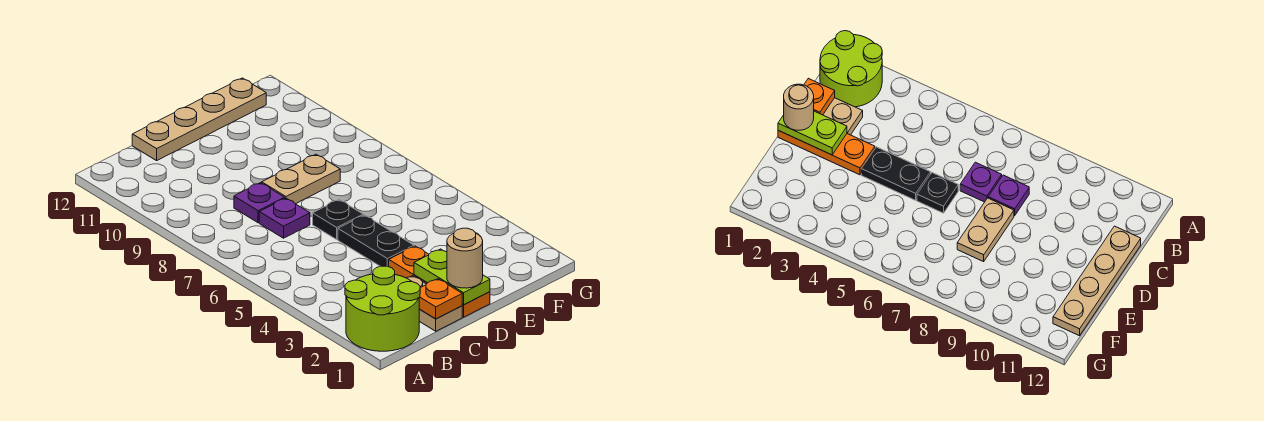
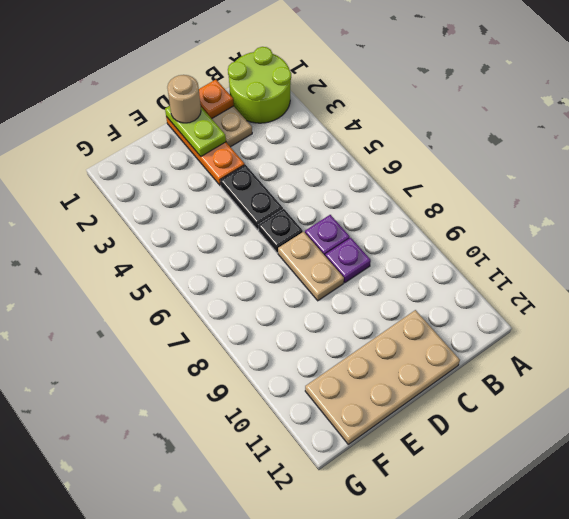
tan 1x4 plate [132,78,266,161] -> tan 2x4 plate [305,310,460,444]
tan 1x2 plate [262,154,340,204] -> tan 1x2 plate turned to [278,232,344,301]

